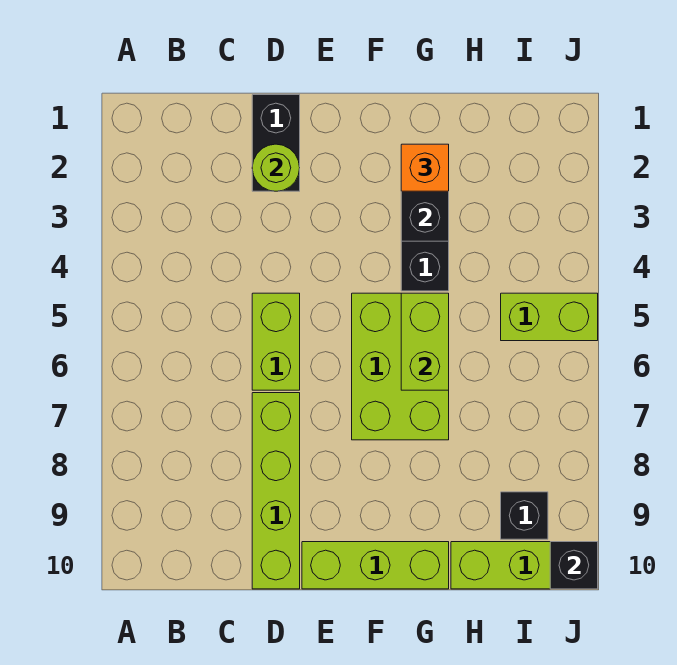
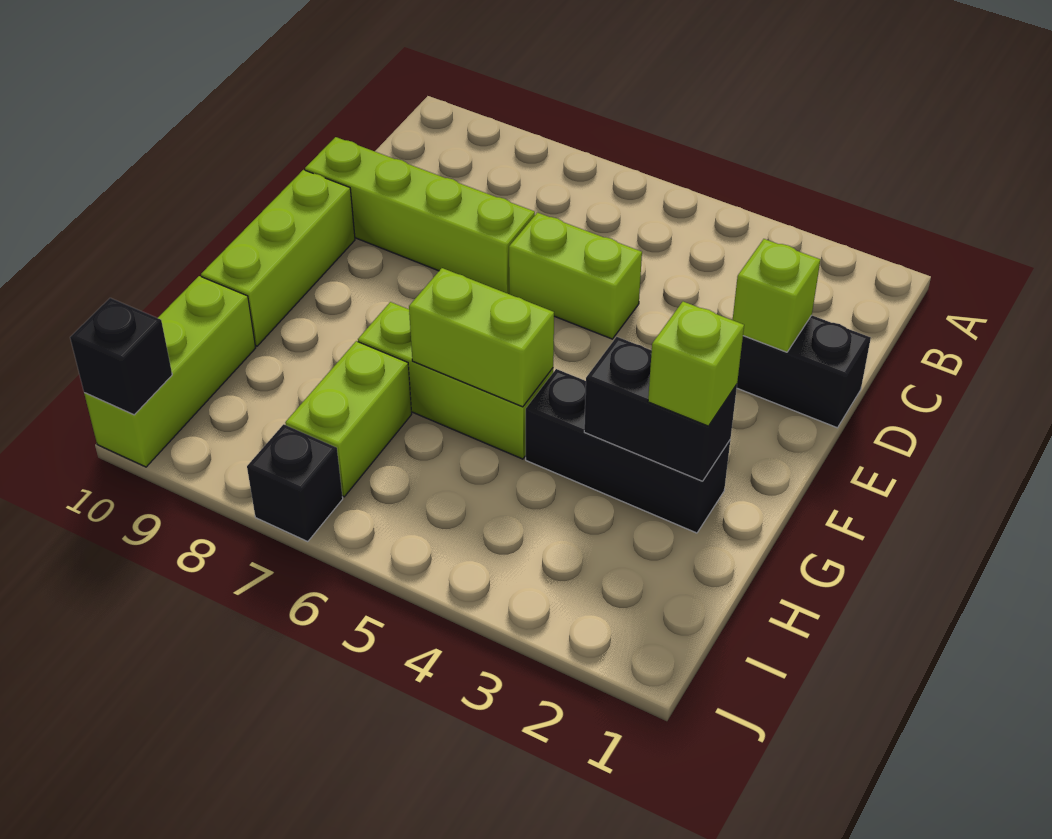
lime 1x1 round brick [252,144,300,191] -> lime 1x1 brick [733,239,820,352]
lime 2x3 brick [352,293,449,440] -> lime 1x3 brick [358,302,553,459]
orange 1x1 brick [401,144,449,191] -> lime 1x1 brick [648,302,744,426]
lime 1x2 brick [501,293,598,341] -> lime 1x2 brick moved to [285,341,412,497]
black 1x1 brick [501,492,548,539] -> black 1x1 brick moved to [247,424,343,542]

